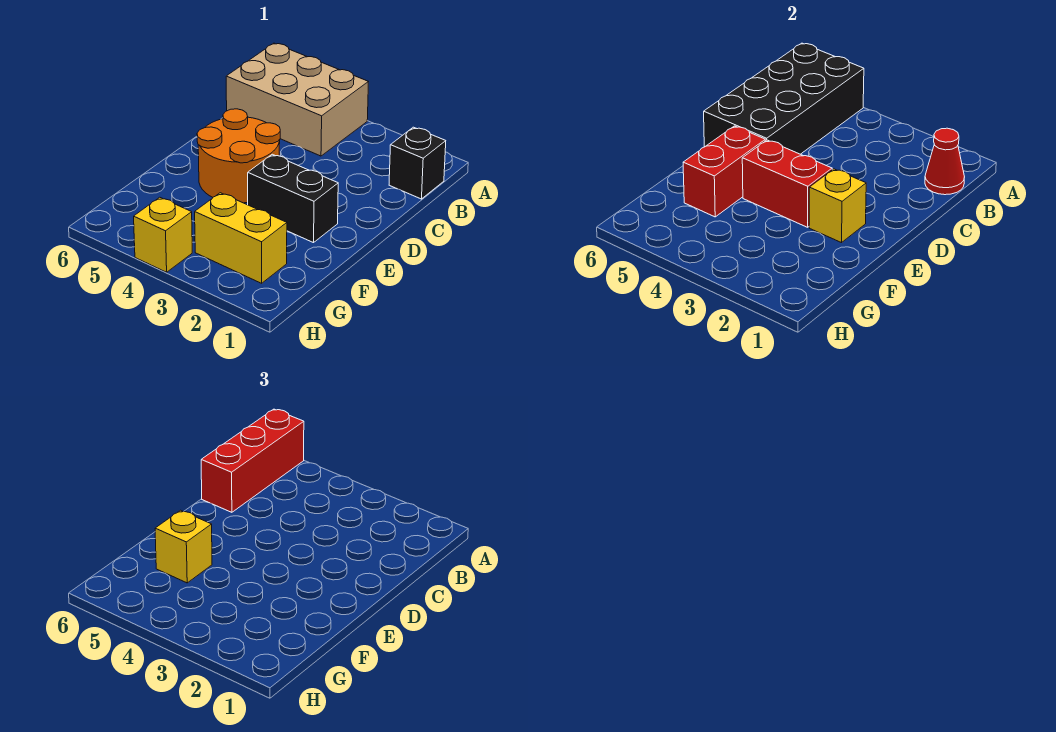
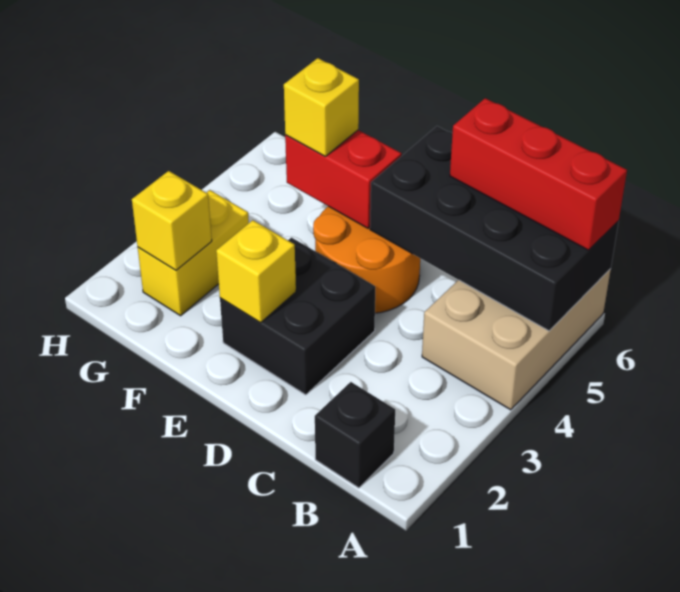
red 1x1 cone [925,128,964,195] -> none
black 1x2 brick [248,154,338,243] -> black 2x2 brick [220,238,375,395]
red 1x2 brick [742,140,832,227] -> none
yellow 1x1 brick [134,197,192,272] -> yellow 1x1 brick moved to [132,171,212,270]

